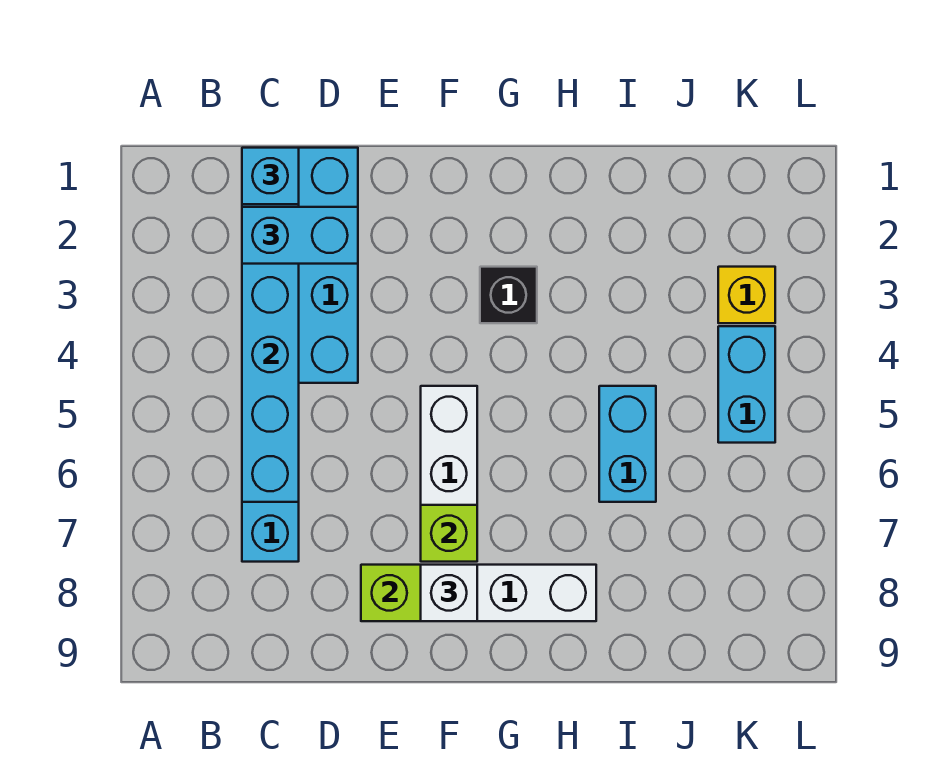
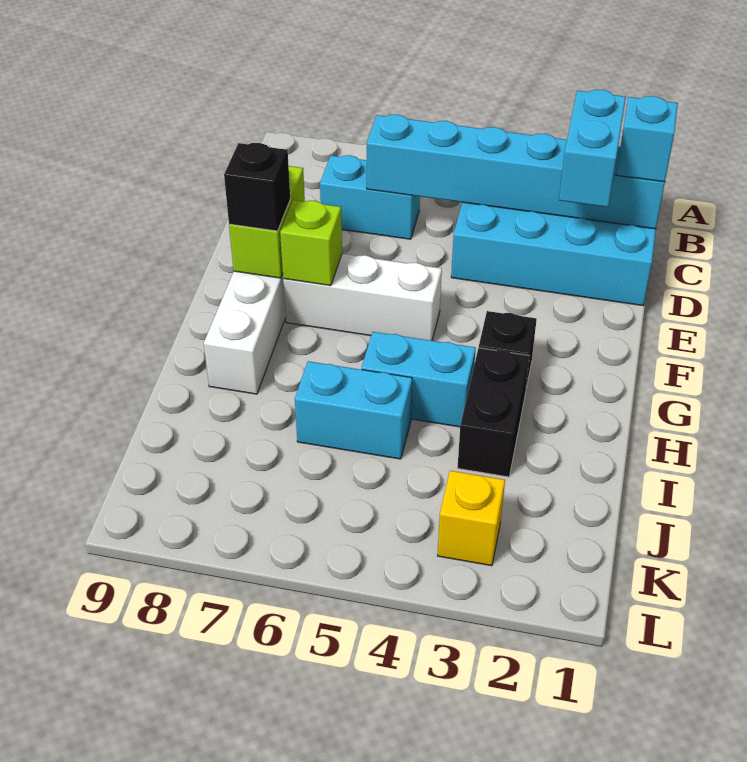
white 1x1 brick [421,565,477,621] -> black 1x1 brick [224,143,290,231]
none -> black 1x2 brick [457,348,529,477]
cyan 1x2 brick [718,326,775,443] -> cyan 1x2 brick moved to [362,332,476,427]

